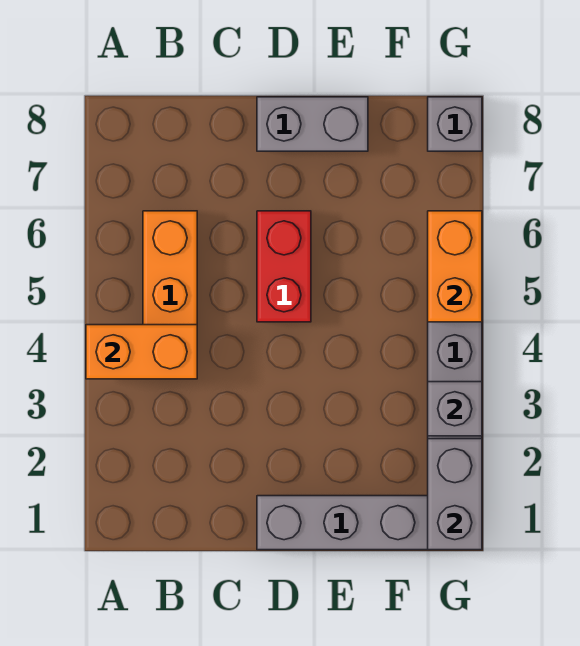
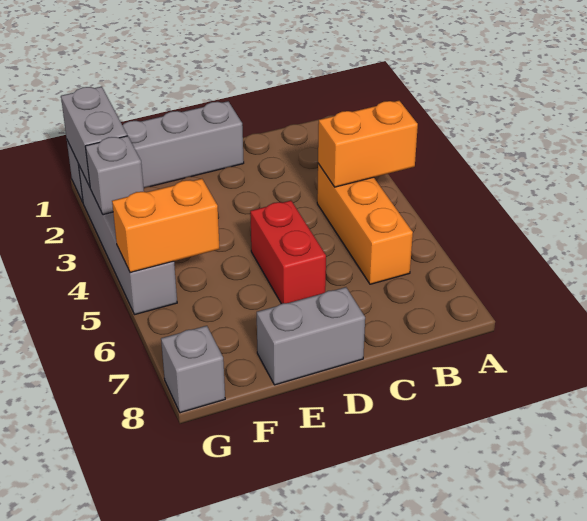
orange 1x2 brick [428,211,482,322] -> orange 1x2 brick turned to [112,179,220,273]

